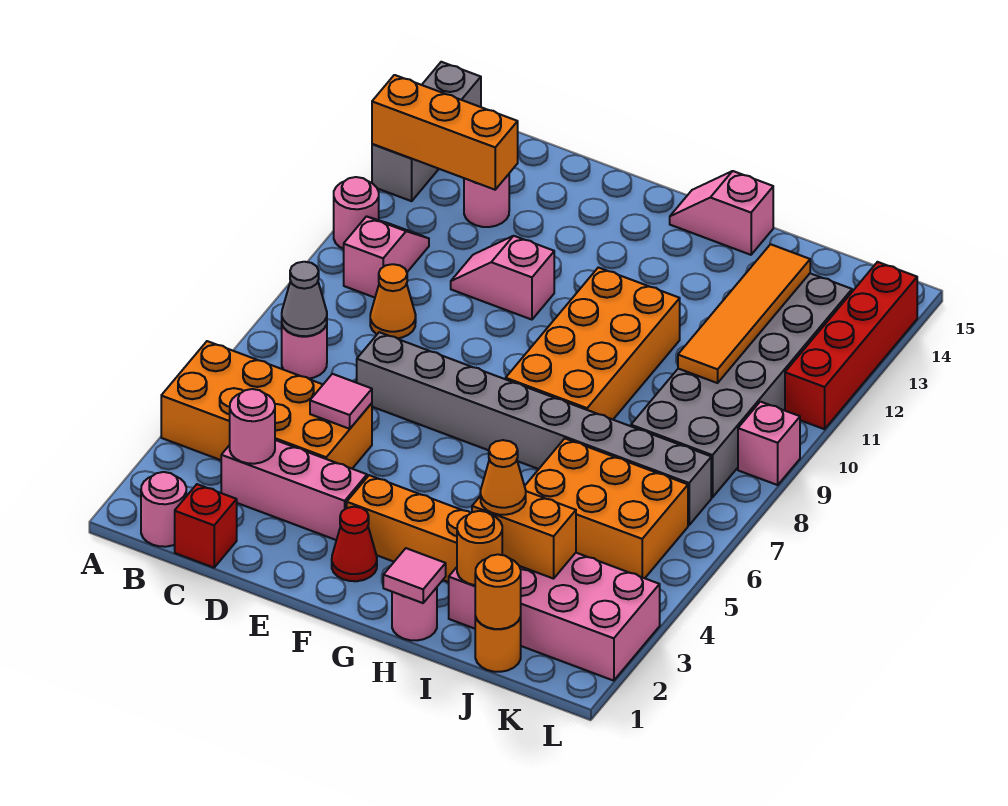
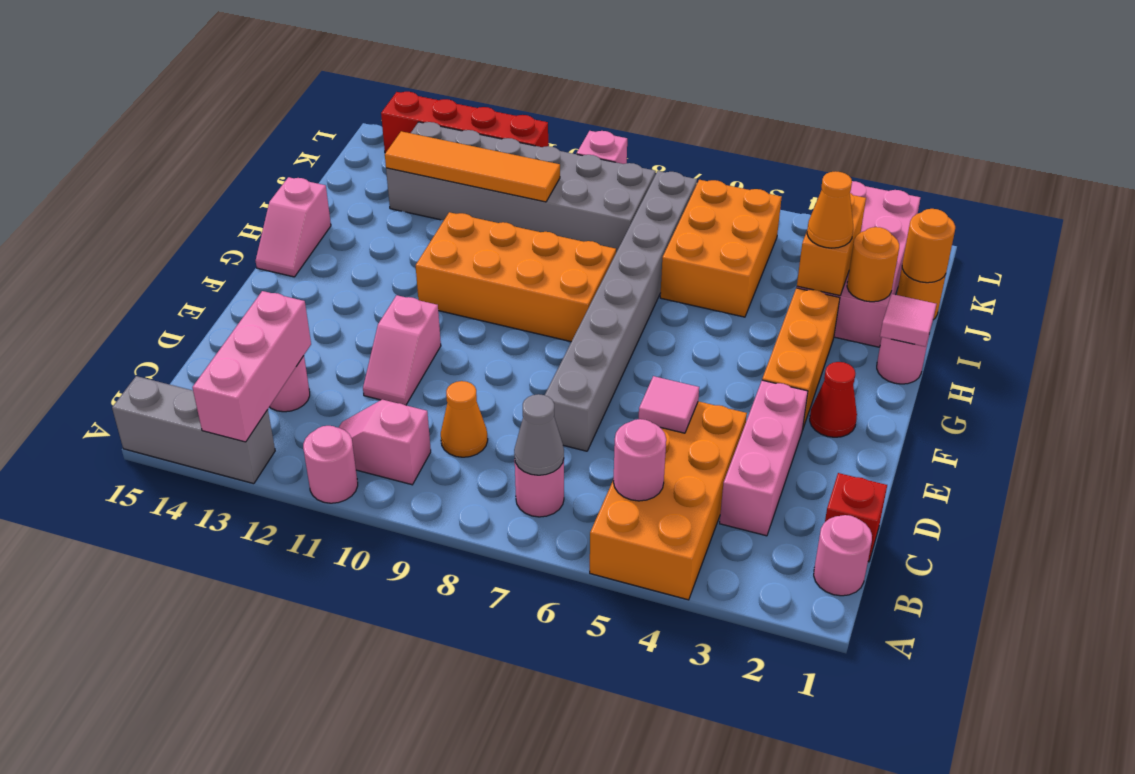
orange 1x3 brick [372,75,518,190] -> pink 1x3 brick [192,291,311,442]
pink 1x1 round brick [230,389,275,464] -> pink 1x1 round brick moved to [613,419,666,501]

